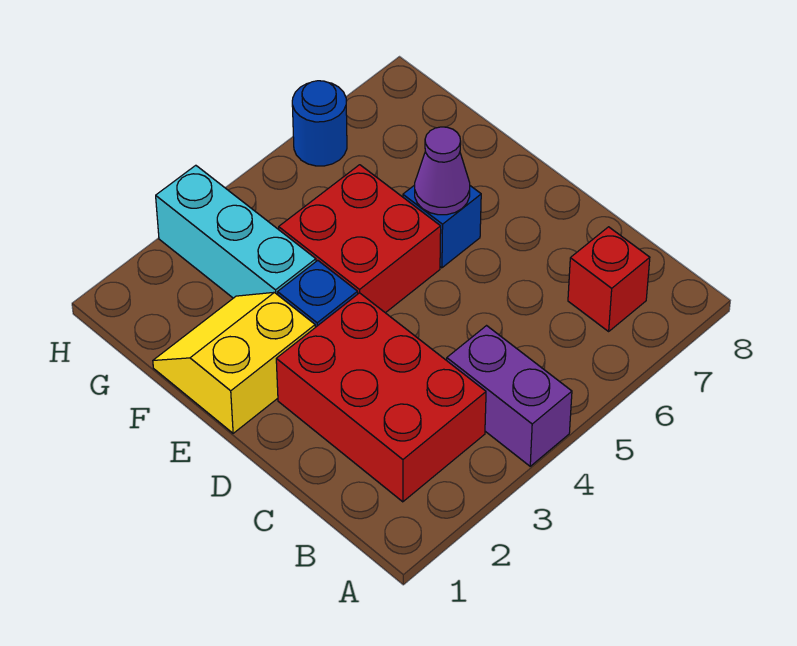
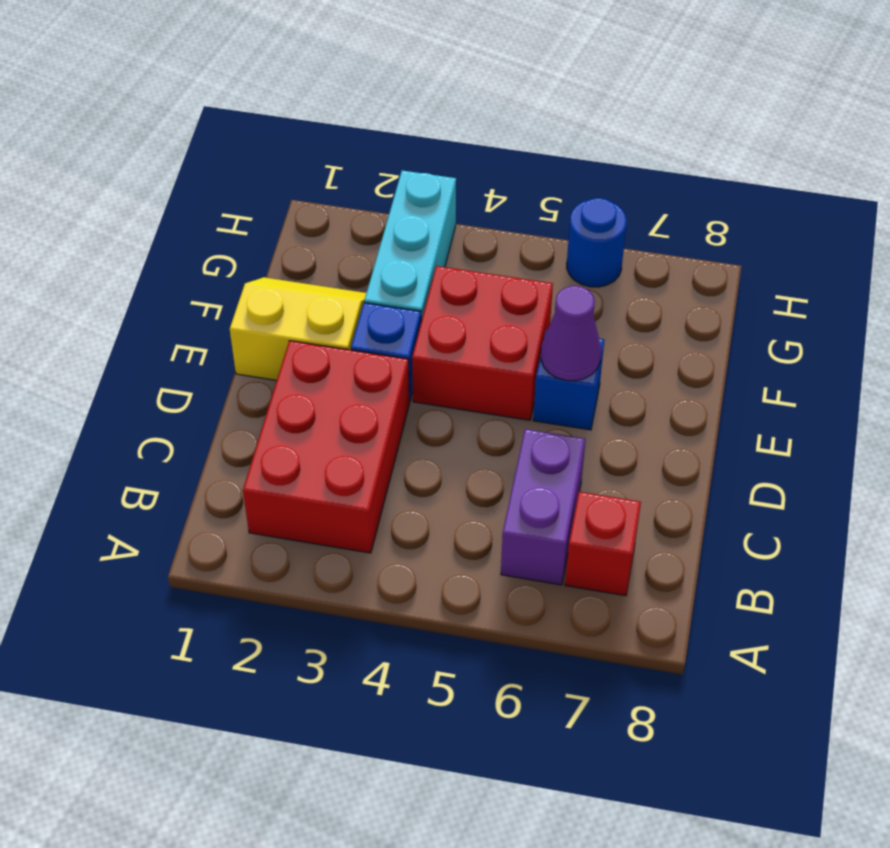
purple 1x2 brick [447,326,572,466] -> purple 1x2 brick moved to [501,429,585,585]

